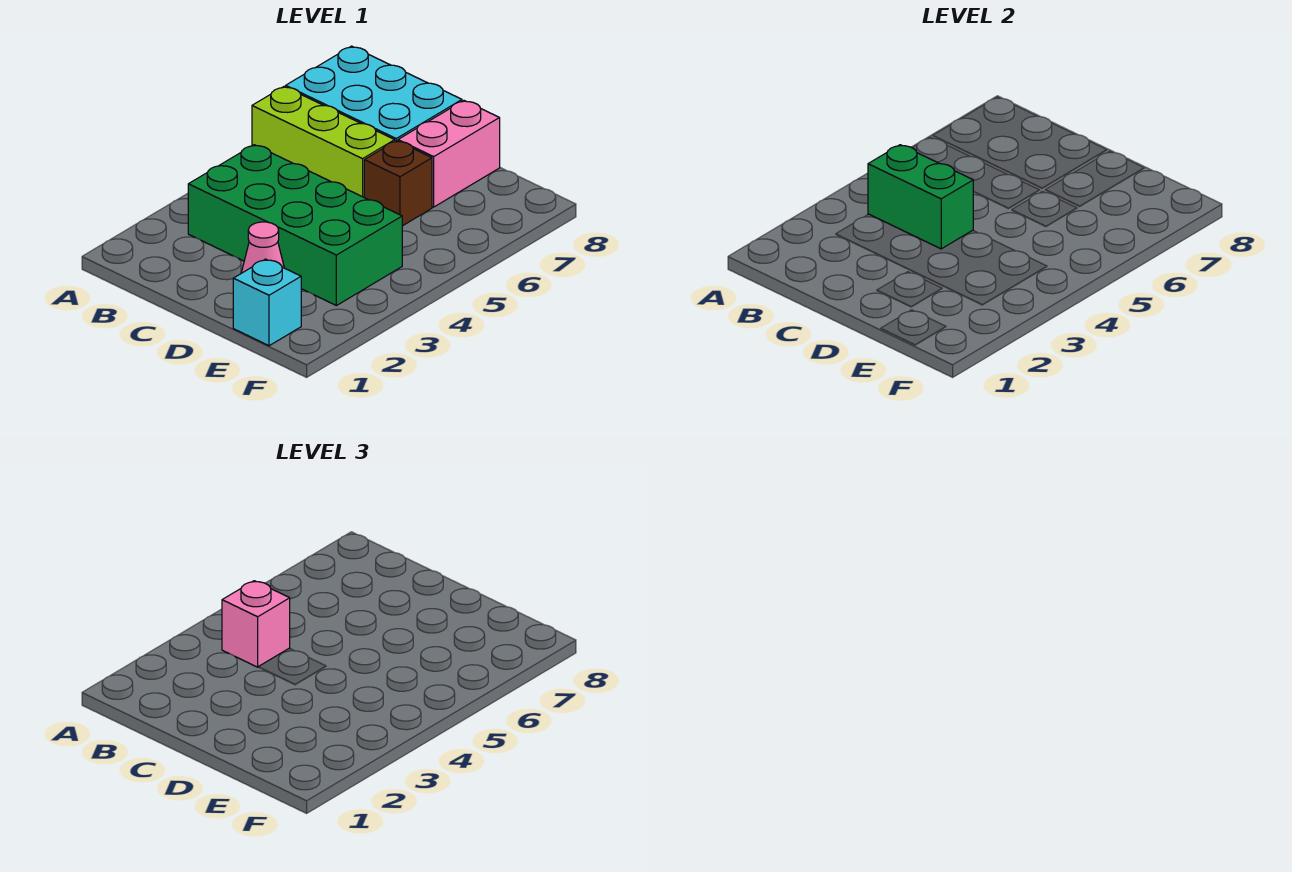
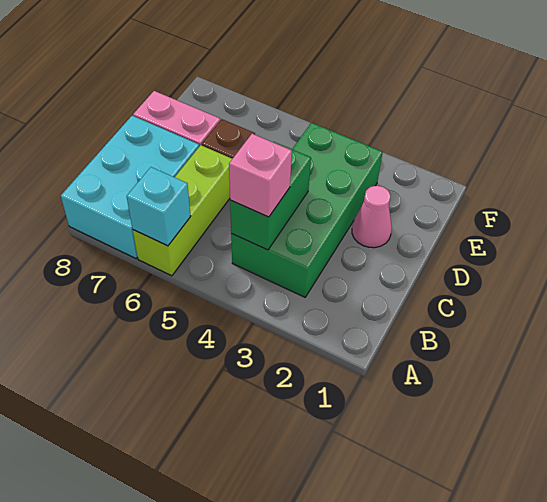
cyan 1x1 brick [233,259,301,346] -> cyan 1x1 brick moved to [127,167,191,246]

